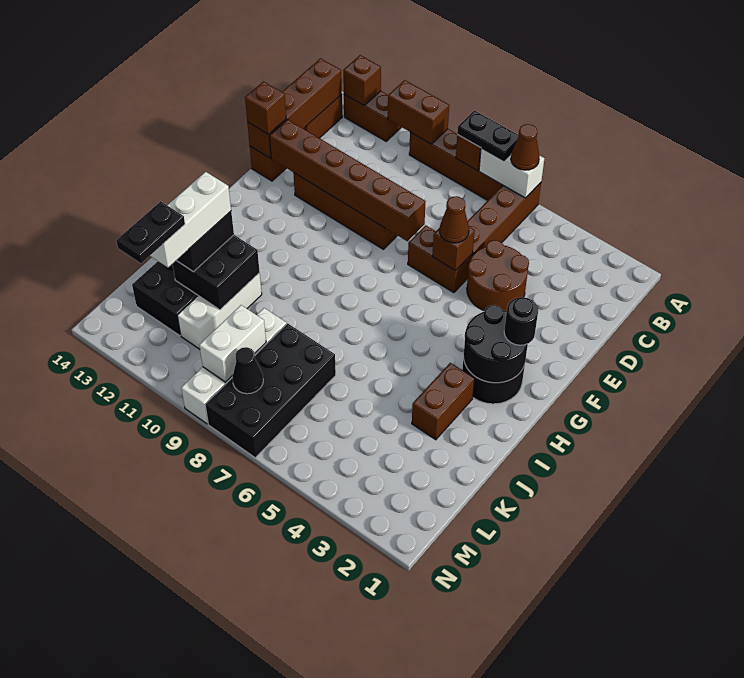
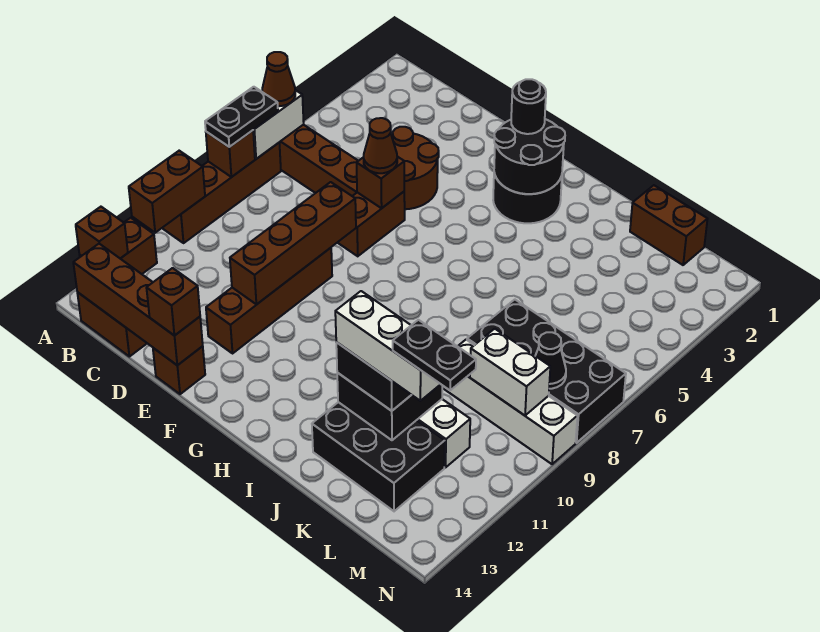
brown 1x6 brick [270,120,426,241] -> brown 1x4 brick [230,182,356,304]
brown 1x2 brick [412,363,475,440] -> brown 1x2 brick moved to [630,185,707,265]

